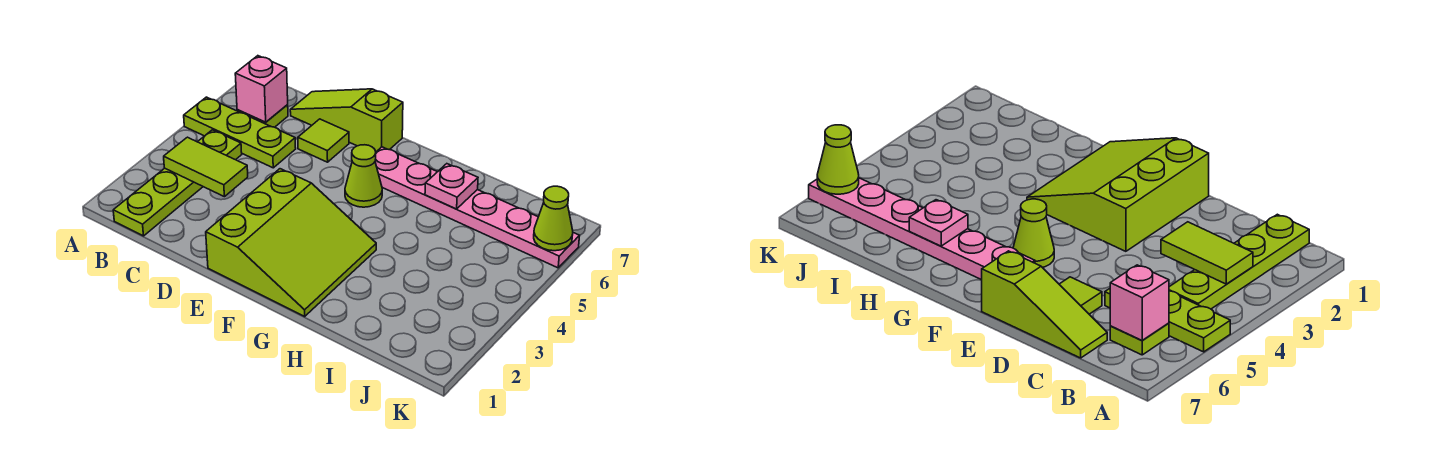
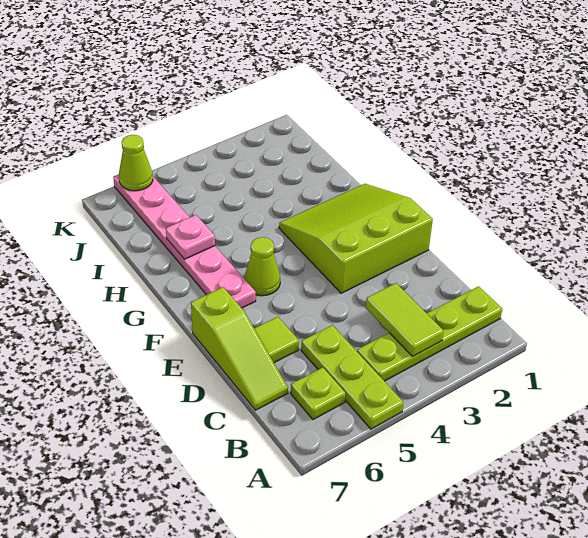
pink 1x1 brick [235,56,288,122] -> none

